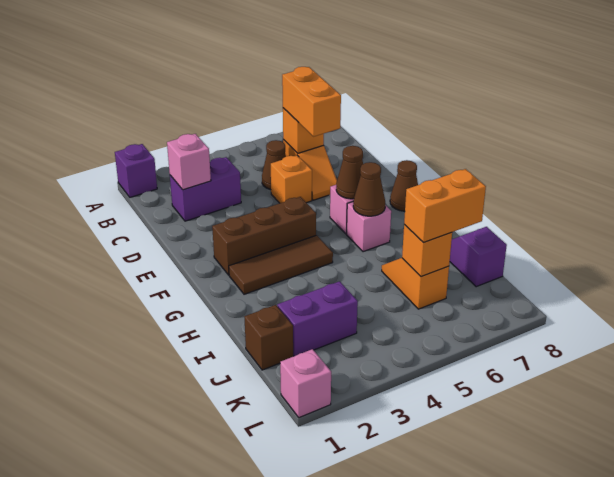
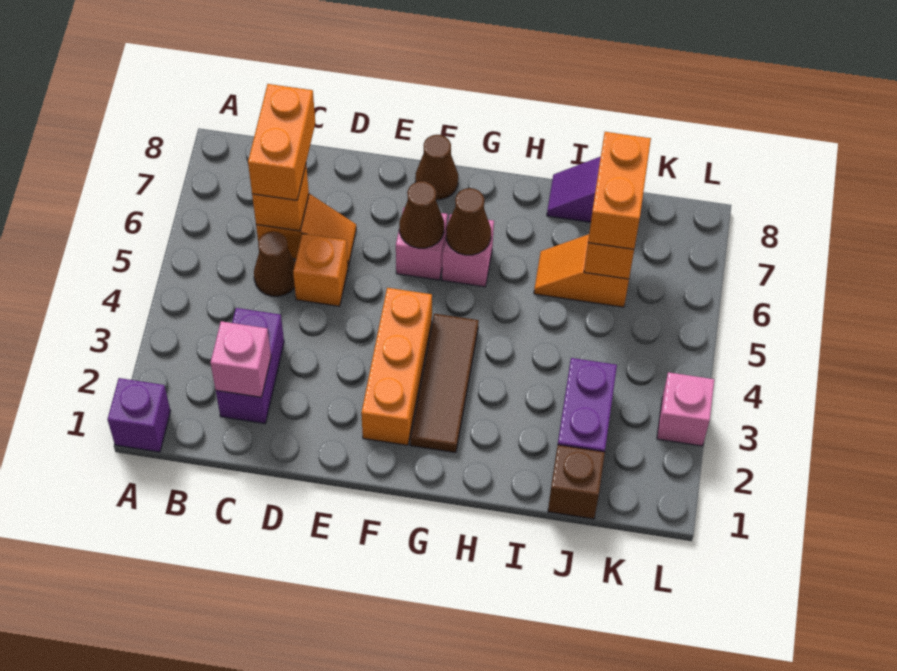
orange 1x2 brick [282,67,341,137] -> orange 1x2 brick turned to [248,84,315,200]
brown 1x3 brick [212,197,316,275] -> orange 1x3 brick [361,288,432,445]
pink 1x1 brick [280,349,331,418] -> pink 1x1 brick moved to [657,372,714,446]

